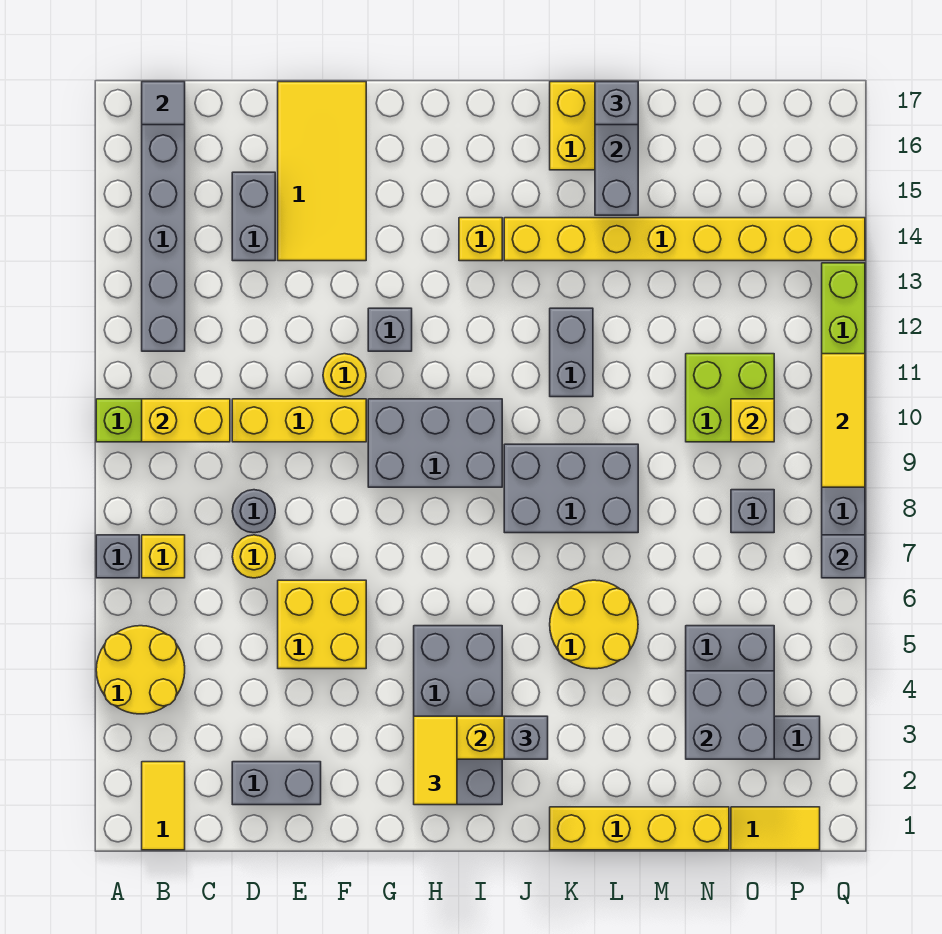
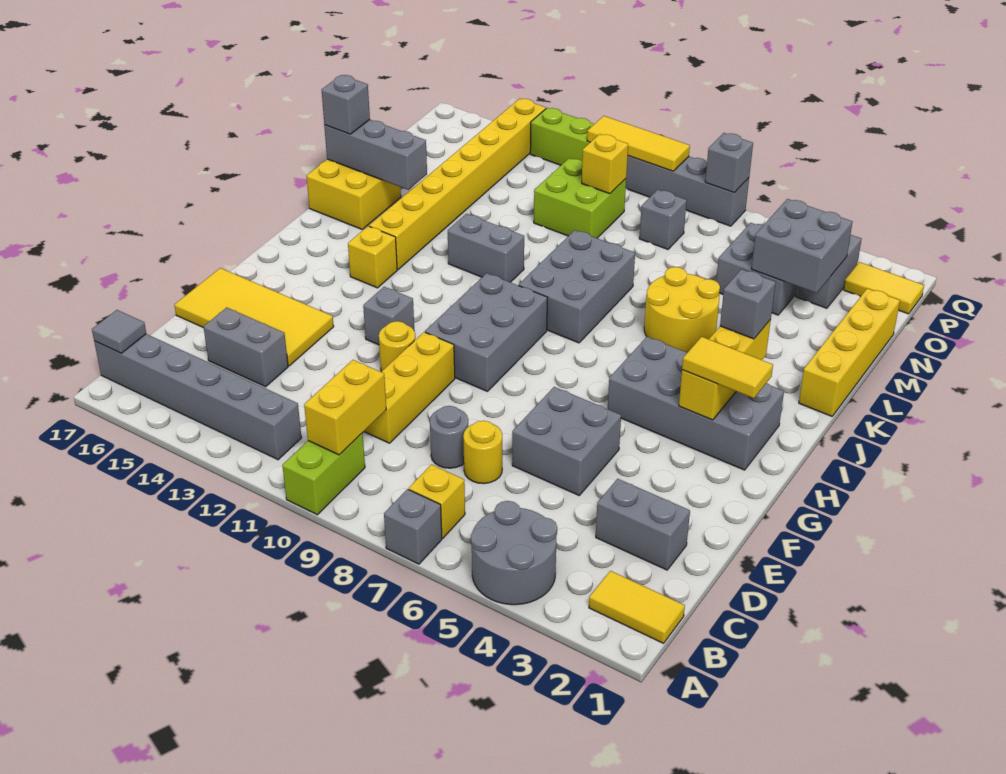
yellow 2x2 round brick [96,626,185,714] -> grey 2x2 round brick [471,501,557,605]
grey 1x2 brick [232,762,321,805] -> grey 1x2 brick turned to [596,479,690,570]
yellow 2x2 brick [278,580,366,669] -> grey 2x2 brick [512,387,621,495]
yellow 1x2 tile [731,807,820,850] -> yellow 1x2 tile turned to [844,262,924,314]

